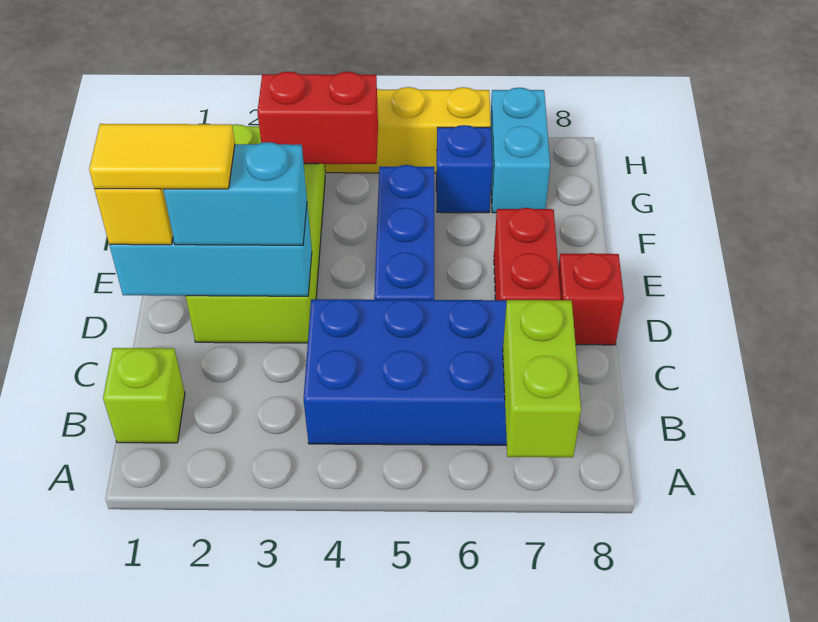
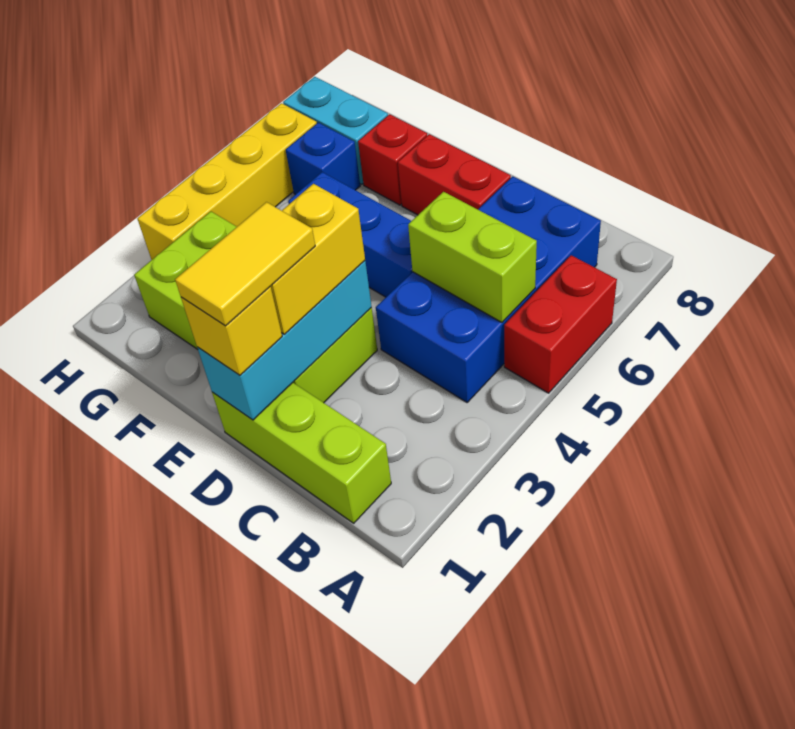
lime 1x2 brick [503,300,581,457] -> lime 1x2 brick moved to [408,192,537,322]
lime 1x1 brick [103,348,185,443] -> lime 1x3 brick [212,383,391,523]
cyan 1x2 brick [163,142,307,245] -> yellow 1x2 brick [270,184,365,334]
red 1x1 brick [558,253,624,345] -> red 1x1 brick moved to [358,114,427,205]
red 1x2 brick [257,72,378,164] -> red 1x2 brick moved to [504,255,617,393]

